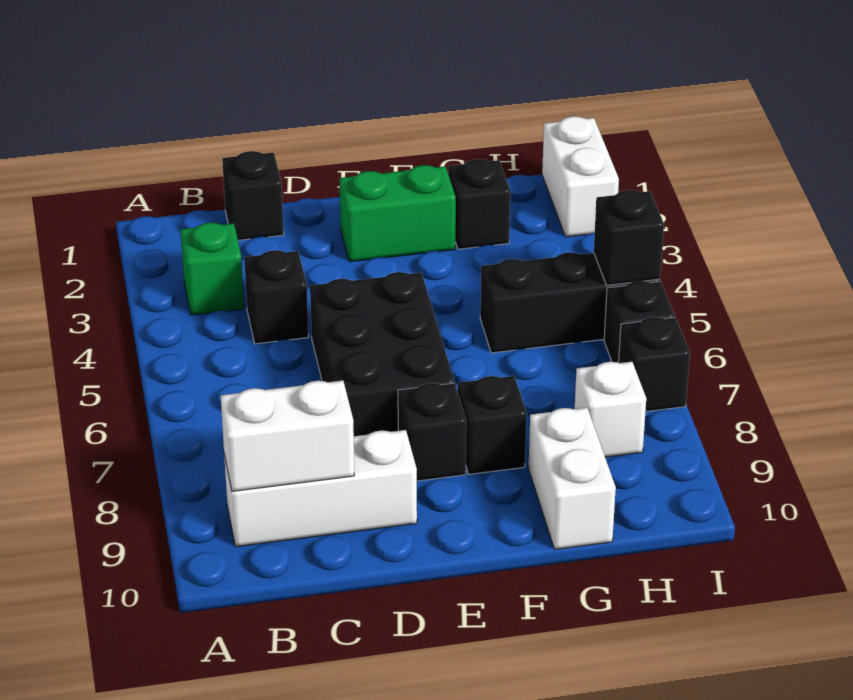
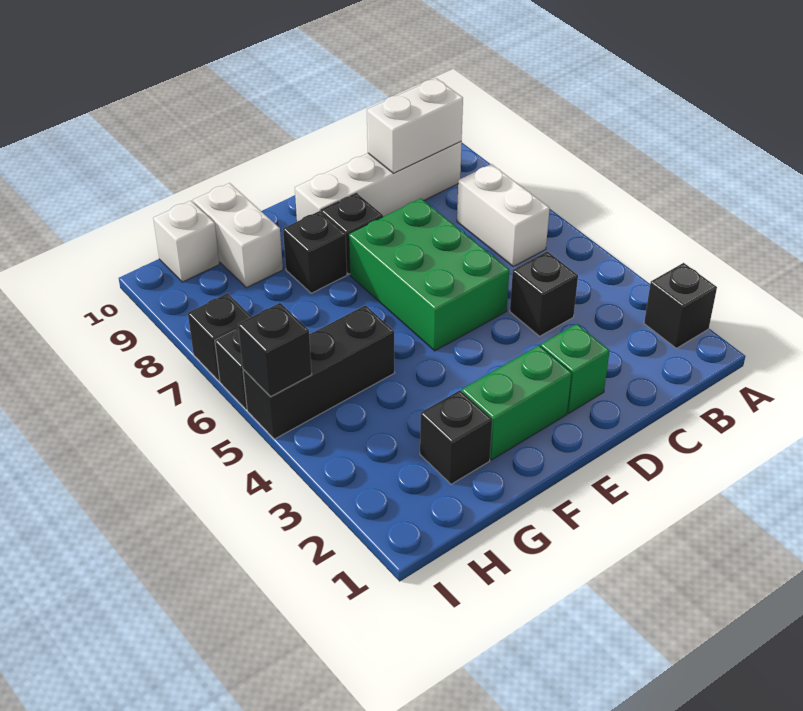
green 1x1 brick [181,222,244,315] -> green 1x1 brick moved to [541,324,610,413]
white 1x3 brick [224,430,417,547] -> white 1x4 brick [295,142,462,221]
black 1x1 brick [222,151,284,240] -> black 1x1 brick moved to [644,263,717,348]
black 2x3 brick [310,272,454,436] -> green 2x3 brick [349,199,509,351]
white 1x1 brick [575,362,646,457] -> white 1x1 brick moved to [153,201,219,282]
white 1x2 brick [542,116,619,237] -> white 1x2 brick moved to [457,164,550,267]

